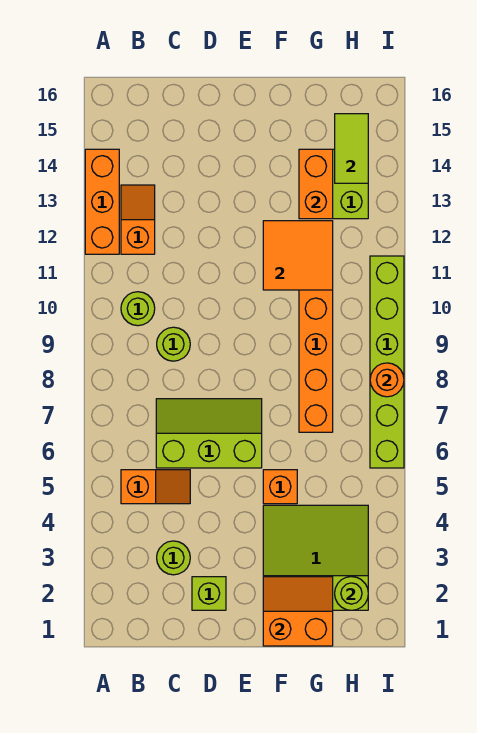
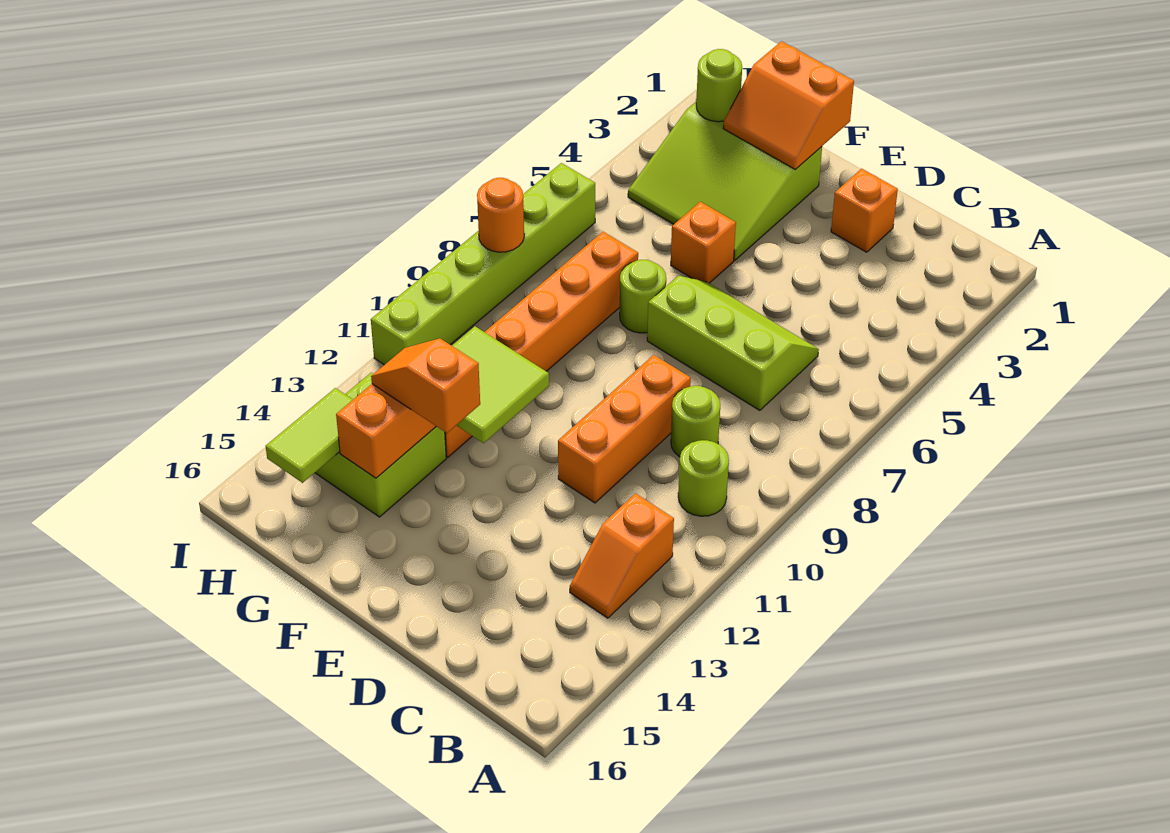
orange 1x3 brick [85,149,119,254] -> orange 1x3 brick moved to [558,355,691,503]
orange 1x2 slope [121,470,190,504] -> orange 1x2 slope moved to [371,339,480,433]
lime 1x1 round brick [157,541,190,575] -> lime 1x1 round brick moved to [620,260,666,333]
lime 2x3 slope [156,399,262,468] -> lime 2x3 slope turned to [647,276,819,411]
lime 1x1 brick [192,577,226,610] -> orange 1x1 brick [831,169,898,252]
orange 2x2 tile [263,221,333,290] -> lime 2x2 tile [452,326,549,443]

